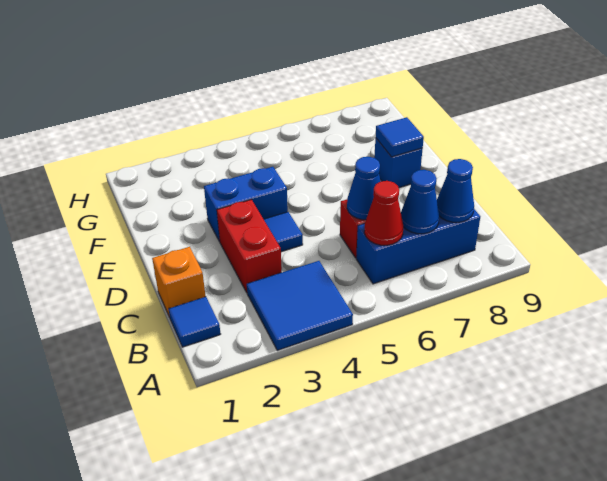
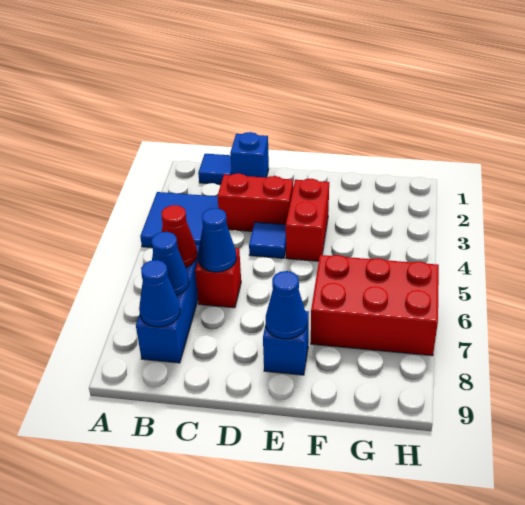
orange 1x1 brick [152,247,206,317] -> blue 1x1 brick [230,132,269,178]
blue 1x2 brick [204,167,288,242] -> red 1x2 brick [286,179,329,261]
blue 1x1 tile [376,117,424,157] -> blue 1x1 cone [266,271,307,339]
none -> red 2x3 brick [311,255,439,356]

